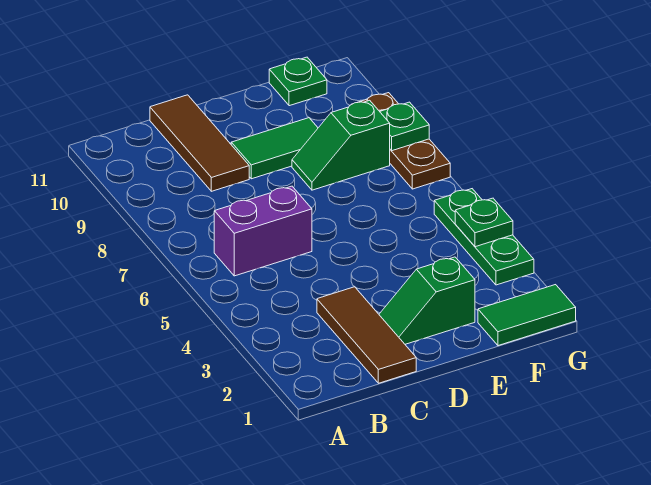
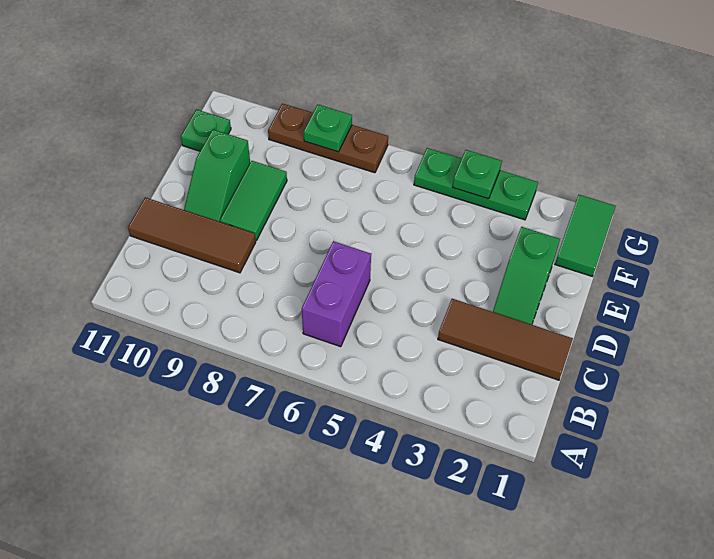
green 1x2 slope [292,100,390,190] -> green 1x2 slope moved to [184,130,250,222]

